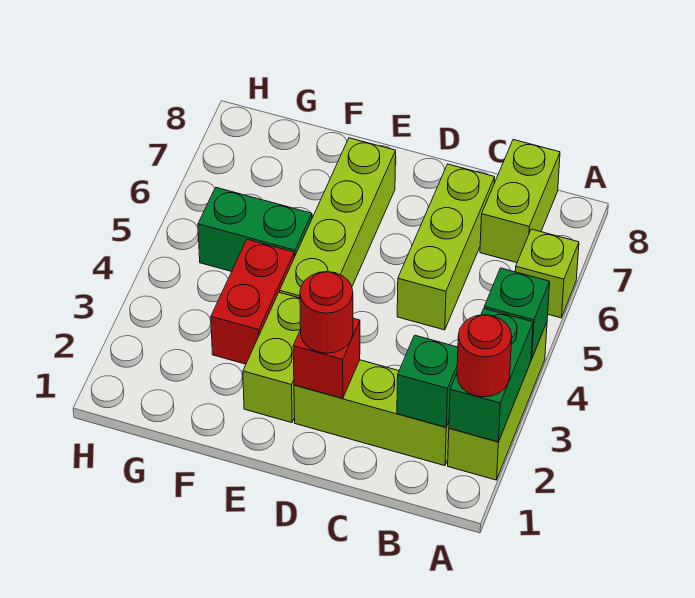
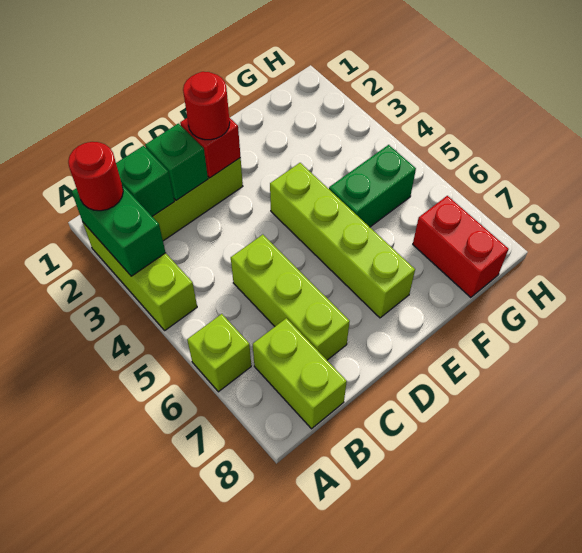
green 1x1 brick [484,268,550,359] -> green 1x1 brick moved to [145,124,208,200]
lime 1x2 brick [243,292,301,423] -> none
red 1x2 brick [211,239,294,364] -> red 1x2 brick moved to [413,196,509,298]

